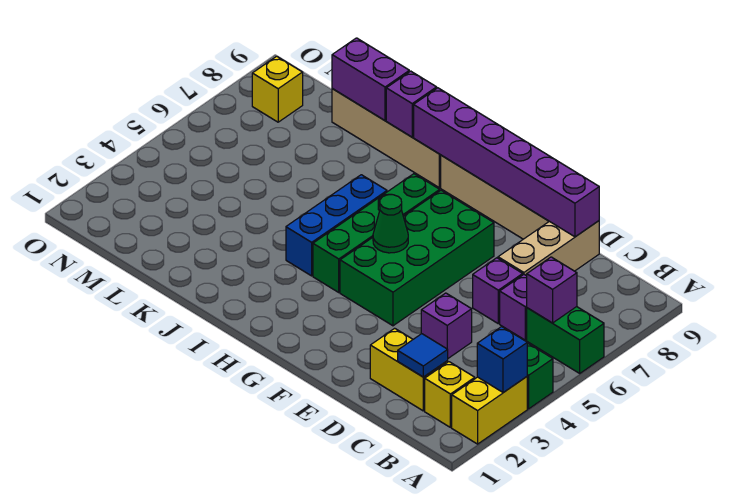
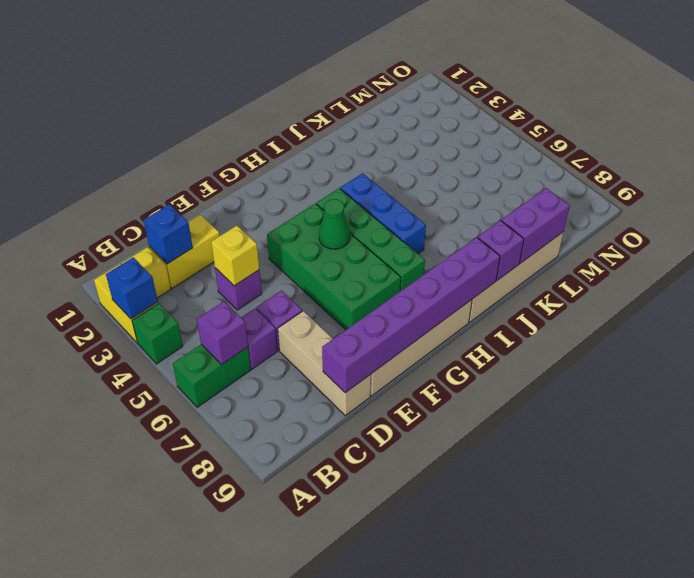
blue 1x1 tile [398,334,448,377] -> blue 1x1 brick [144,204,193,264]
yellow 1x1 brick [252,56,303,122] -> yellow 1x1 brick moved to [211,226,259,286]

